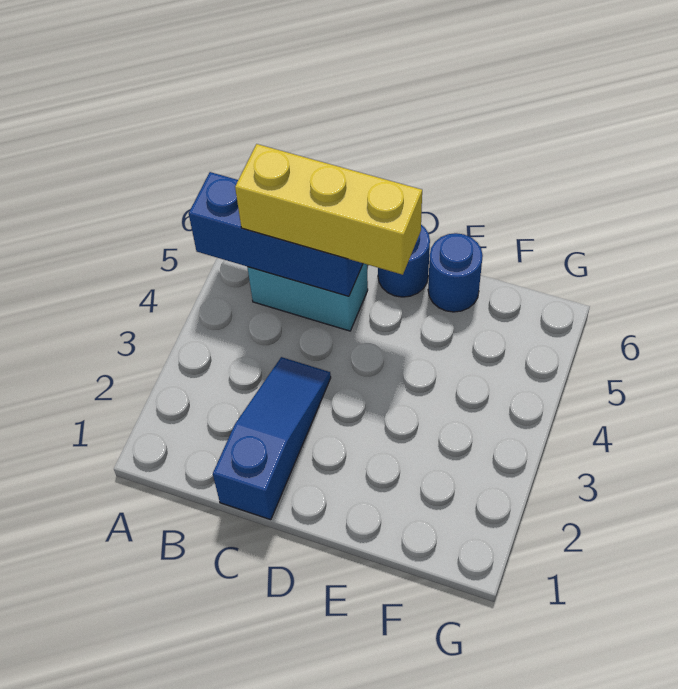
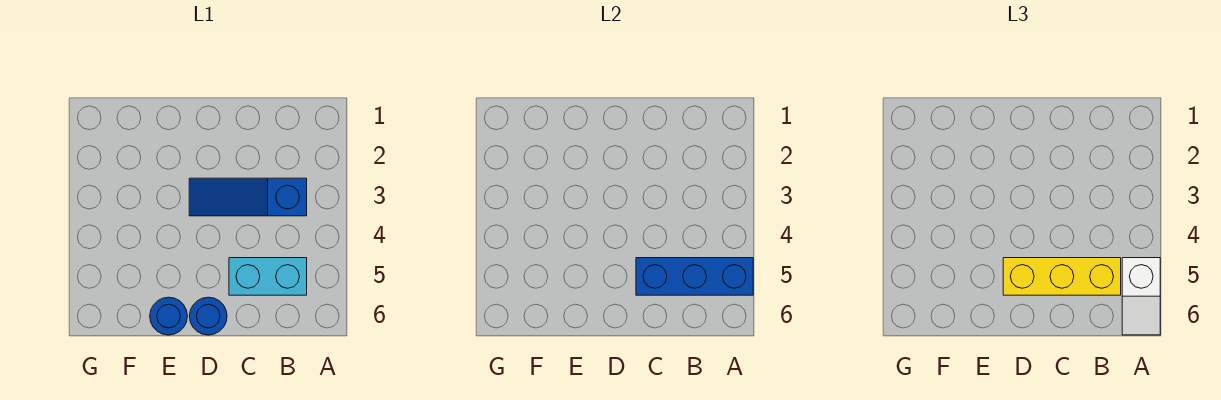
none -> white 1x2 slope [1122,258,1160,335]
blue 1x3 slope [213,357,331,520] -> blue 1x3 slope turned to [189,178,307,216]

